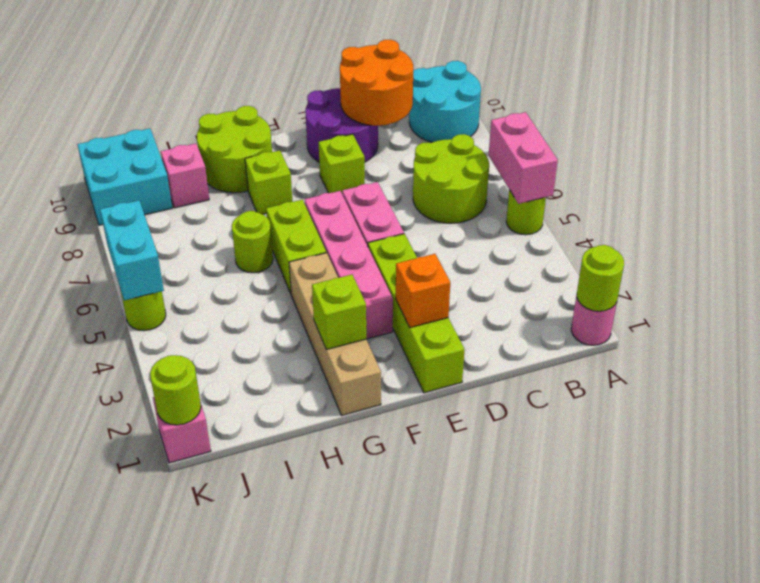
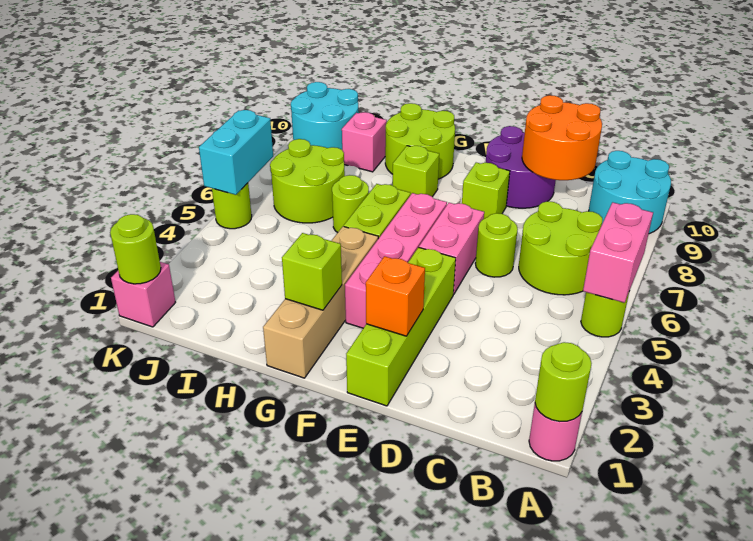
none -> lime 1x1 round brick [475,213,518,277]
none -> lime 2x2 round brick [270,139,345,223]
cyan 2x2 brick [77,128,172,225] -> cyan 2x2 round brick [291,82,359,150]

